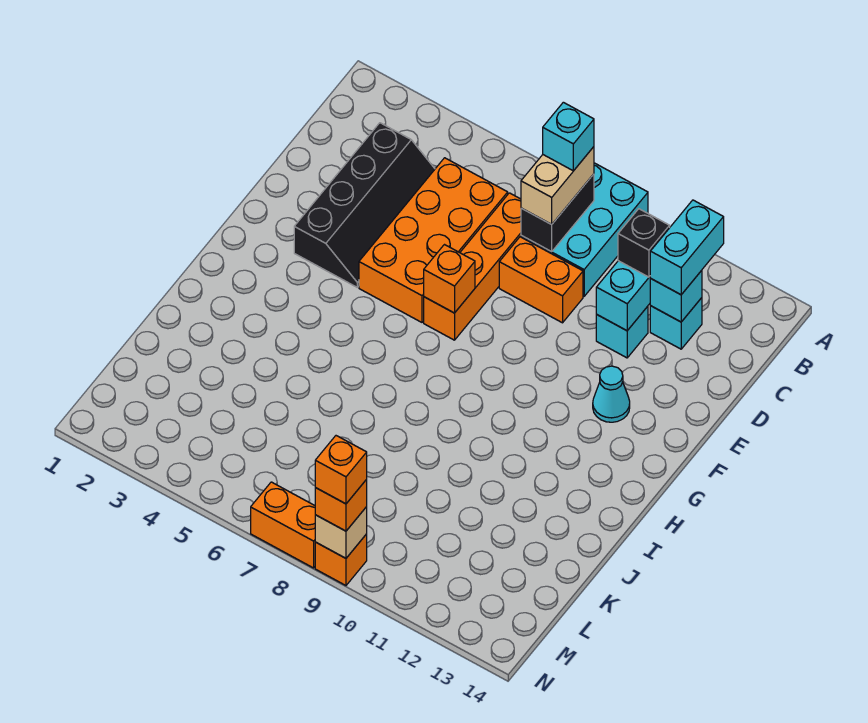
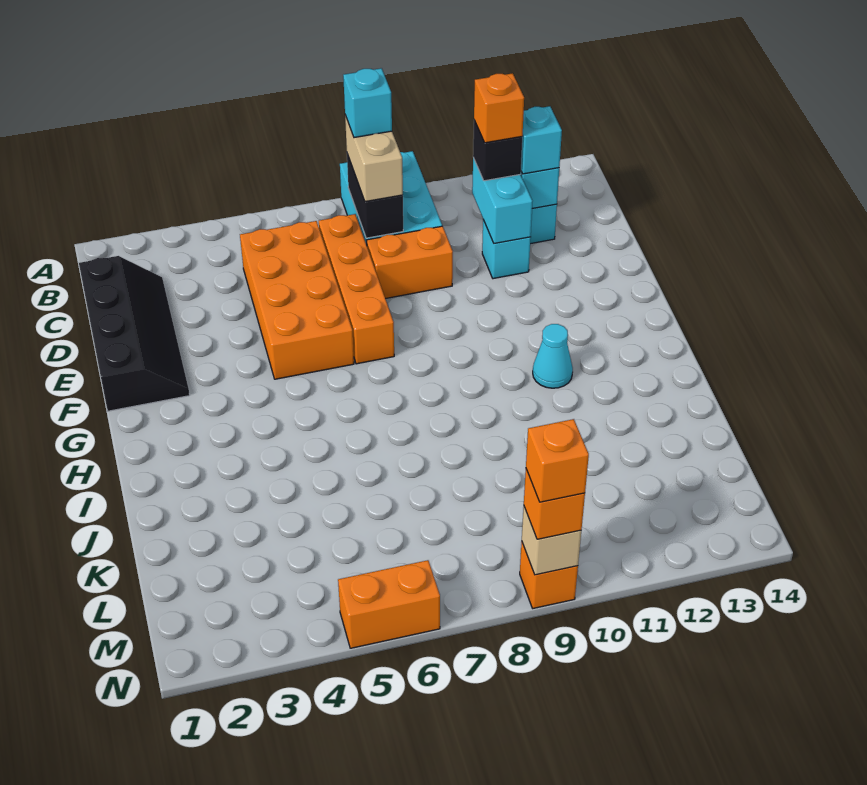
cyan 1x2 brick [650,200,724,295] -> cyan 1x1 brick [521,106,562,174]
black 2x4 slope [294,123,435,287] -> black 2x4 slope moved to [79,256,190,411]
orange 1x1 brick [424,245,475,313] -> orange 1x1 brick moved to [474,73,524,143]
cyan 1x1 cone [593,366,630,422] -> cyan 1x1 cone moved to [533,324,573,388]
orange 1x2 brick [251,482,315,568] -> orange 1x2 brick moved to [338,560,440,648]

